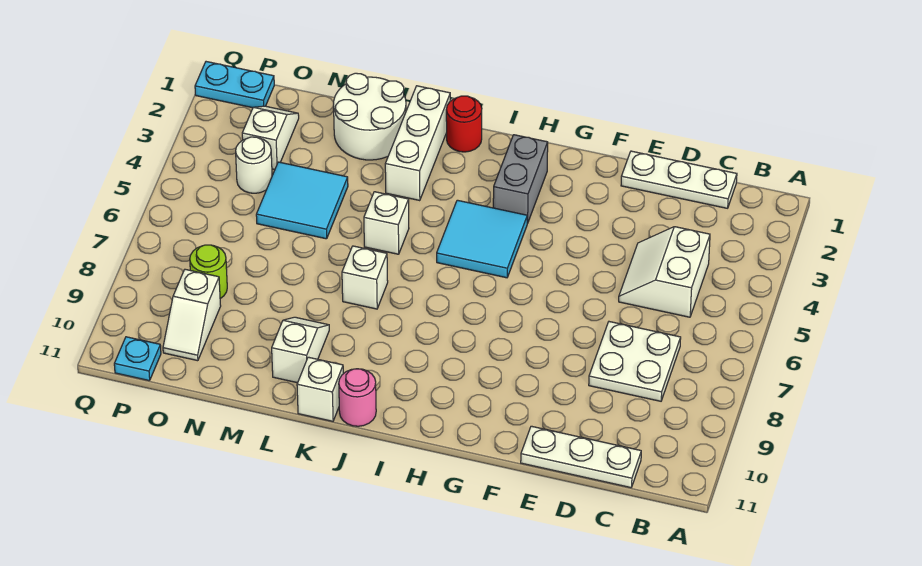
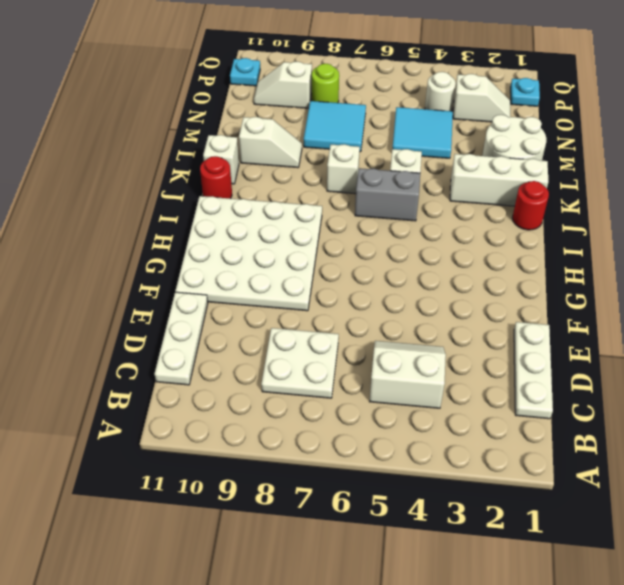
none -> white 4x4 plate [175,196,322,311]
grey 1x2 brick [493,135,548,223] -> grey 1x2 brick moved to [355,168,420,221]
cyan 2x2 tile [437,200,527,278] -> cyan 2x2 tile moved to [304,101,366,152]
pink 1x1 round brick [339,369,376,426] -> red 1x1 round brick [200,156,232,199]
cyan 1x2 plate [195,62,274,108] -> cyan 1x1 plate [510,78,540,106]

